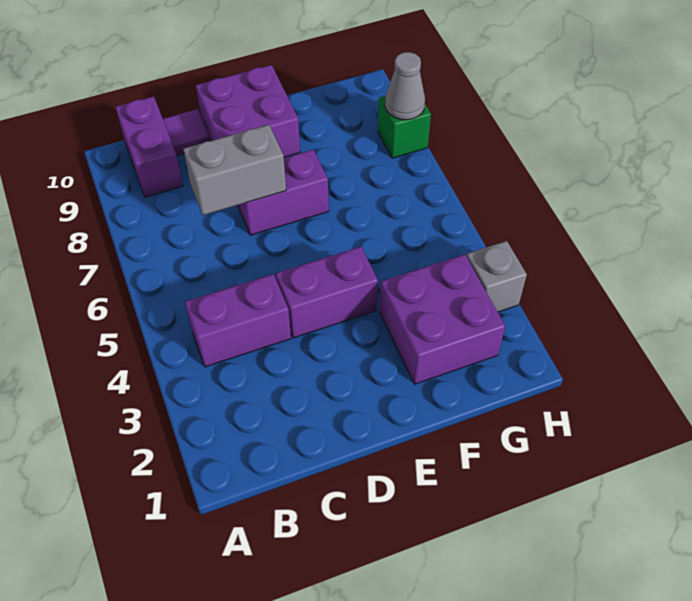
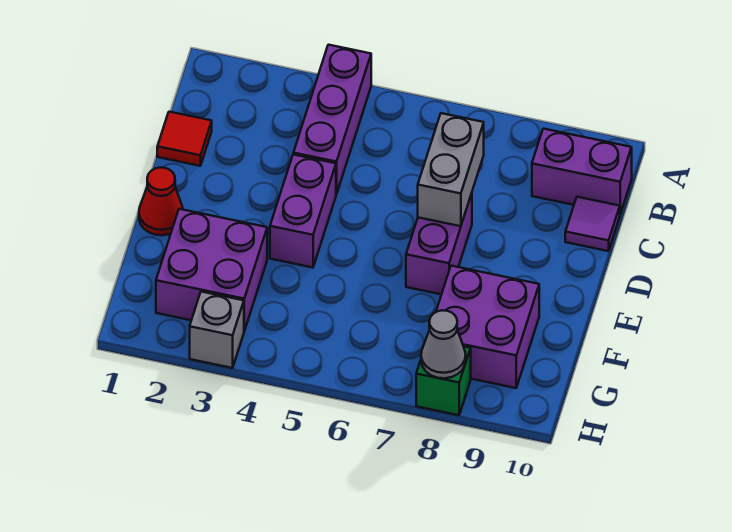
purple 1x2 brick [185,274,291,367] -> purple 1x3 brick [293,45,371,194]
none -> red 1x1 tile [157,112,212,166]
purple 2x2 brick [196,65,300,157] -> purple 2x2 brick moved to [436,266,539,388]
none -> red 1x1 cone [139,167,183,235]

